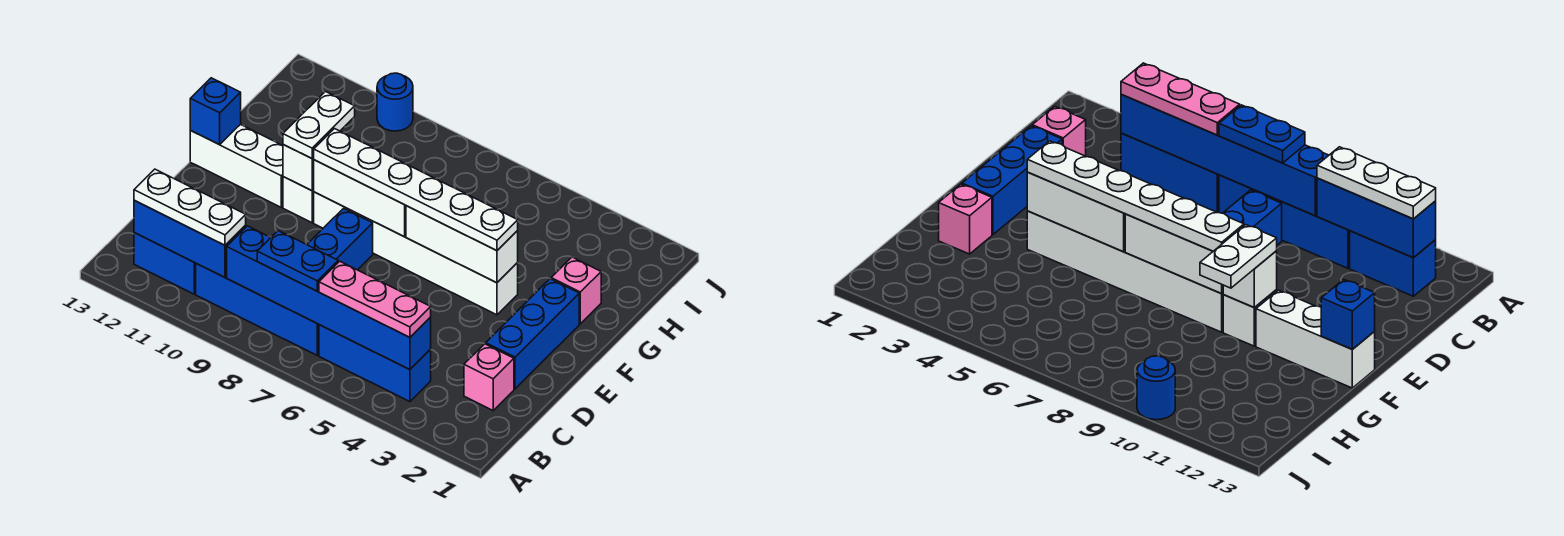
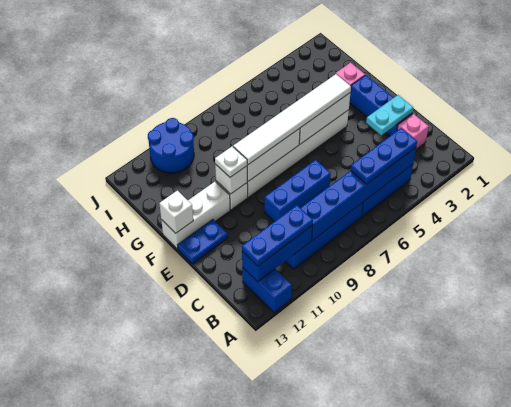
pink 1x3 plate [319,261,431,337] -> blue 1x3 plate [351,128,417,184]
blue 1x2 plate [257,231,338,291] -> blue 1x2 plate moved to [178,220,228,264]
white 1x3 plate [134,169,246,245] -> blue 1x3 plate [242,205,313,266]
blue 1x2 brick [134,233,196,294] -> blue 1x2 brick turned to [242,267,292,313]
blue 1x3 brick [307,208,373,270] -> blue 1x3 brick turned to [264,160,331,222]
none -> cyan 1x2 plate [366,95,413,135]
white 1x6 plate [313,129,518,251] -> white 1x6 tile [233,74,351,165]
white 1x2 plate [283,92,355,158] -> white 1x1 plate [215,146,247,177]
blue 1x1 brick [190,78,241,145] -> white 1x1 brick [159,191,193,233]
blue 1x1 round brick [377,73,413,131] -> blue 2x2 round brick [148,118,194,173]

